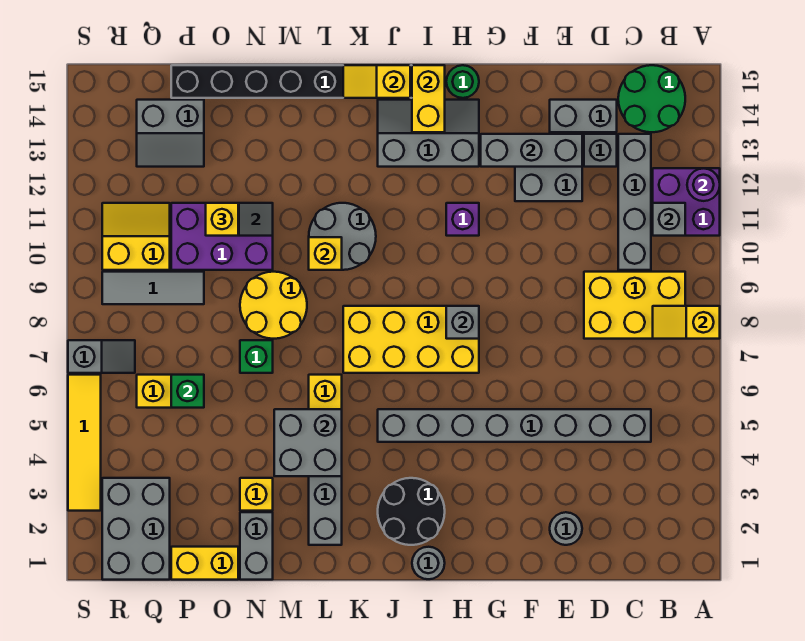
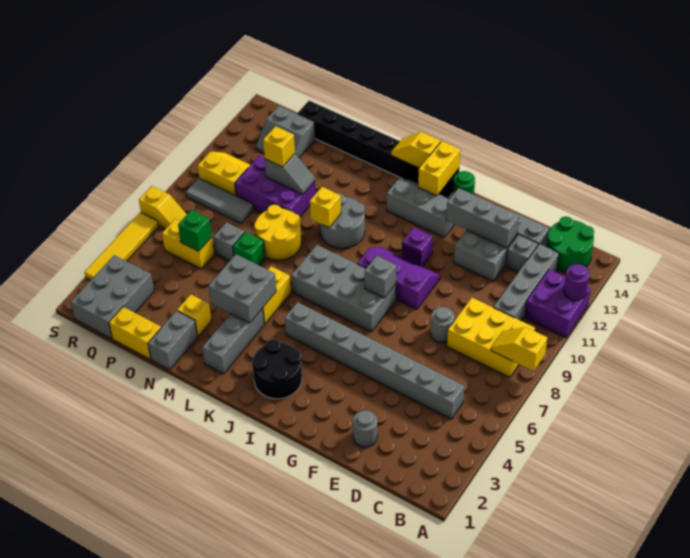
grey 1x1 brick [653,203,685,236] -> grey 1x1 brick moved to [214,222,245,261]
none -> purple 2x3 slope [357,247,440,309]
yellow 2x4 brick [343,306,479,373] -> grey 2x4 brick [291,245,396,332]
grey 1x1 round brick [412,547,445,579] -> grey 1x1 round brick moved to [430,307,454,343]
grey 1x2 slope [68,340,135,373] -> yellow 1x2 slope [139,186,187,229]

